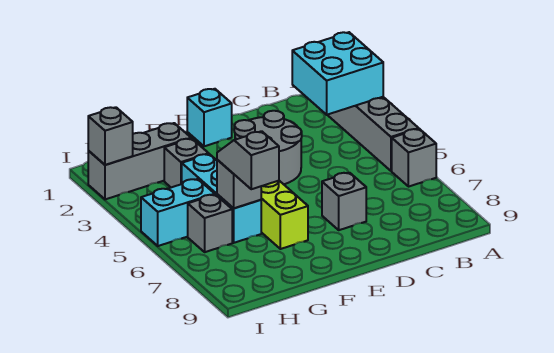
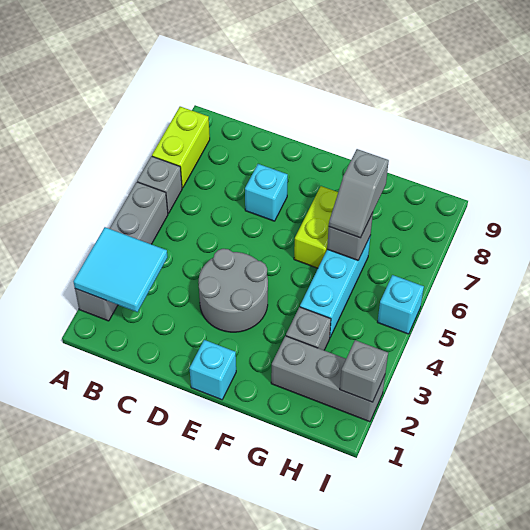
cyan 2x2 brick [292,32,383,115] -> cyan 2x2 tile [73,227,168,312]
none -> lime 1x2 brick [152,107,210,188]
grey 1x1 brick [322,173,366,230] -> cyan 1x1 brick [245,164,288,221]
cyan 1x2 brick [141,179,215,246] -> cyan 1x1 brick [378,275,424,334]
grey 1x1 brick [188,195,232,252] -> none

